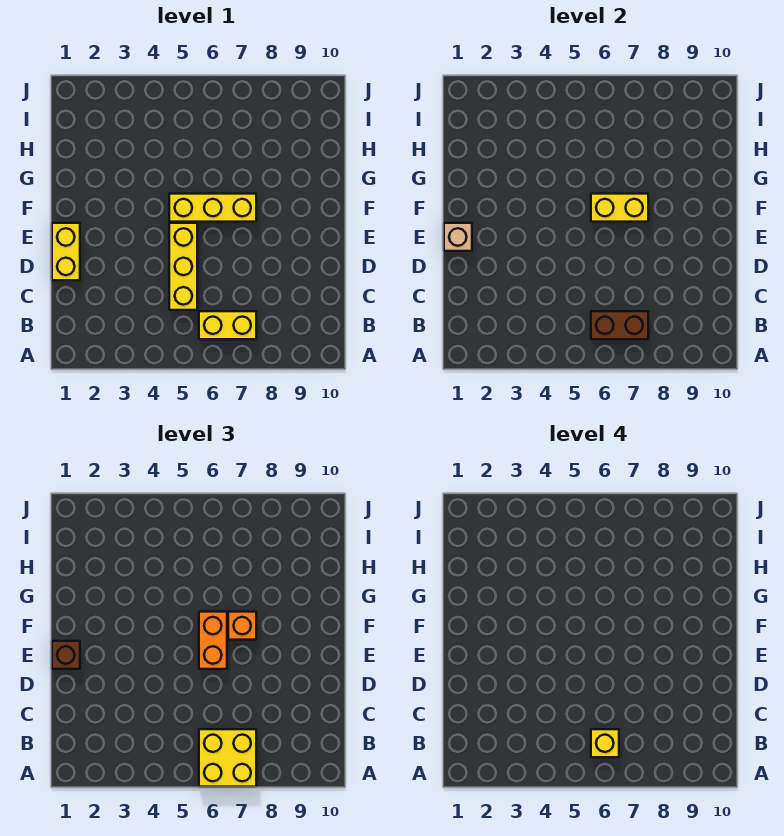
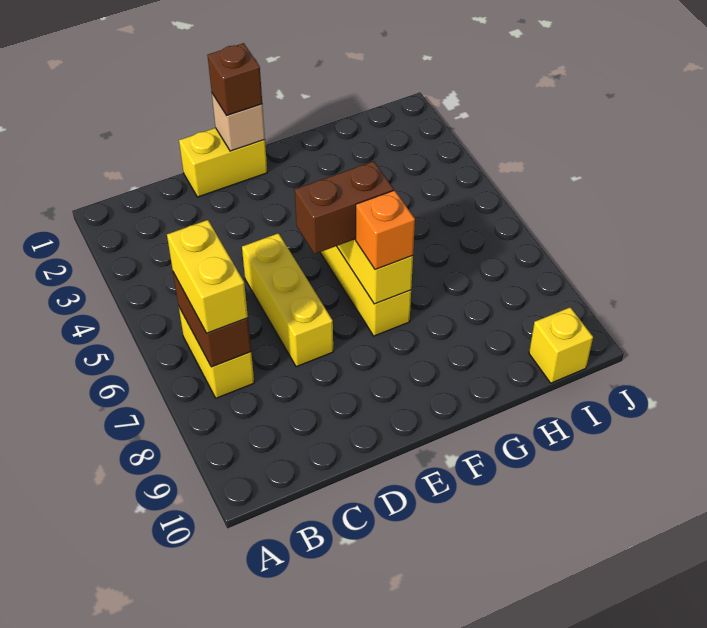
yellow 2x2 brick [199,729,256,787] -> yellow 1x2 brick [167,220,248,333]
yellow 1x1 brick [591,729,619,757] -> yellow 1x1 brick moved to [529,307,593,383]
yellow 1x3 brick [169,223,197,310] -> yellow 1x3 brick turned to [242,233,333,367]
orange 1x2 brick [199,612,227,669] -> brown 1x2 brick [295,161,394,254]

